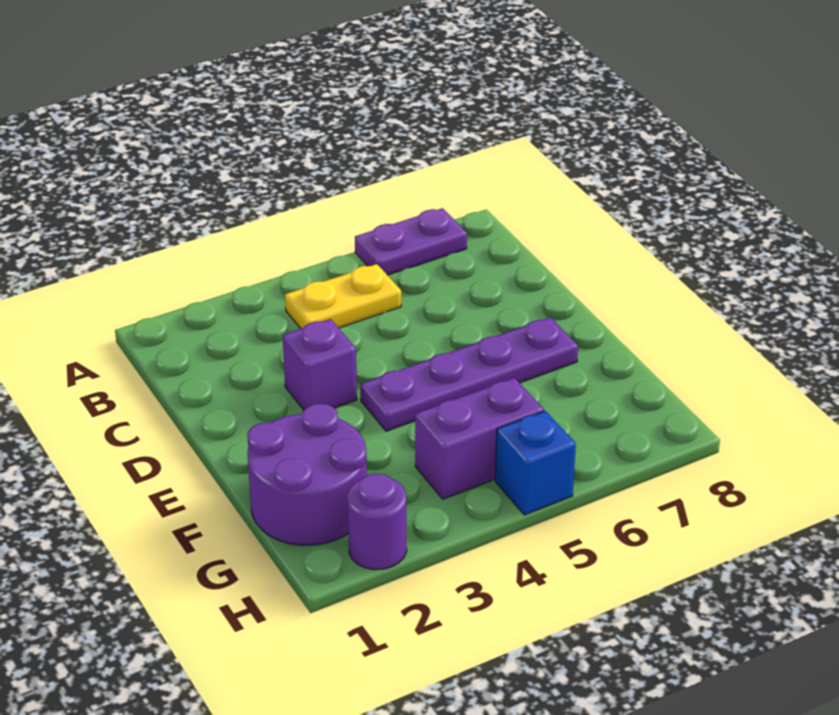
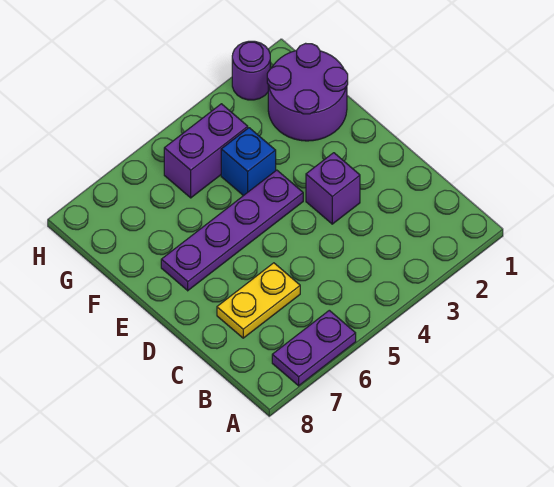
yellow 1x2 plate [285,264,401,329] -> yellow 1x2 plate moved to [217,263,300,338]
blue 1x1 brick [495,411,576,515] -> blue 1x1 brick moved to [221,128,276,196]

